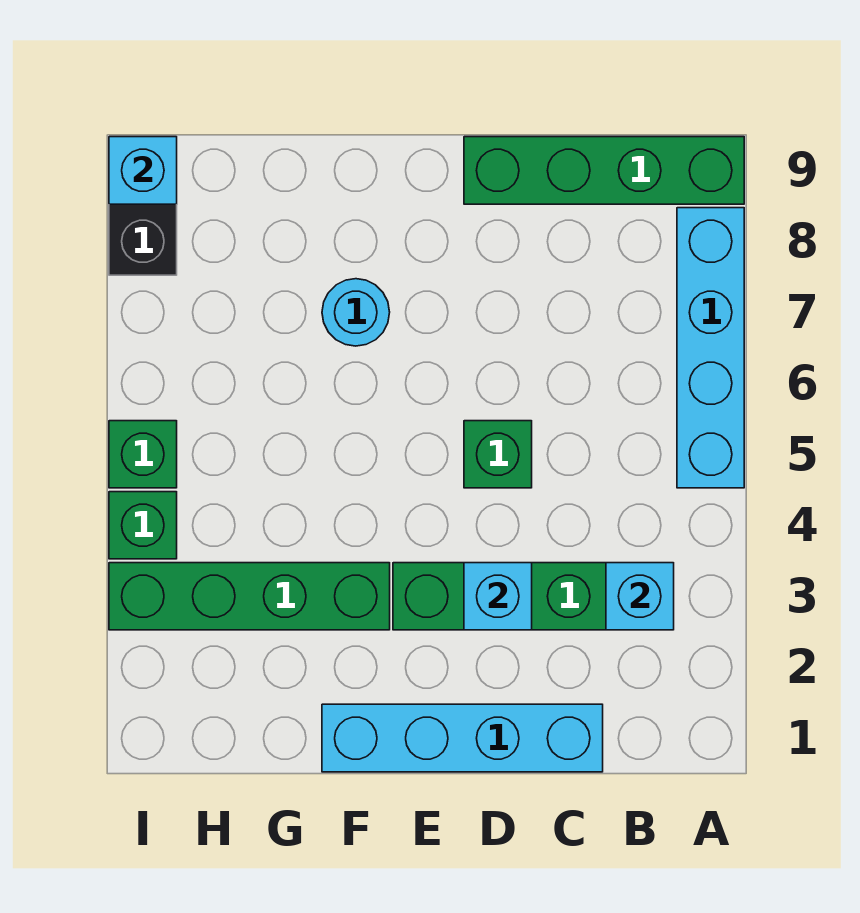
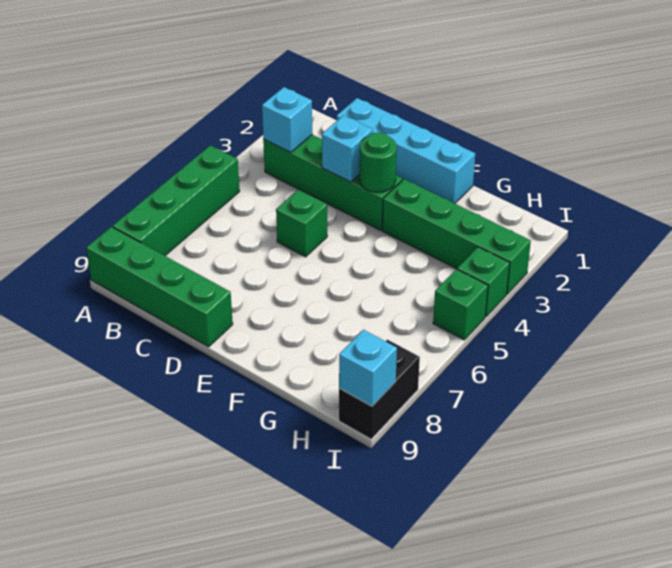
cyan 1x4 brick [677,208,744,488] -> green 1x4 brick [113,145,240,256]
none -> green 1x1 round brick [360,133,397,192]
cyan 1x1 round brick [322,279,390,346] -> none

